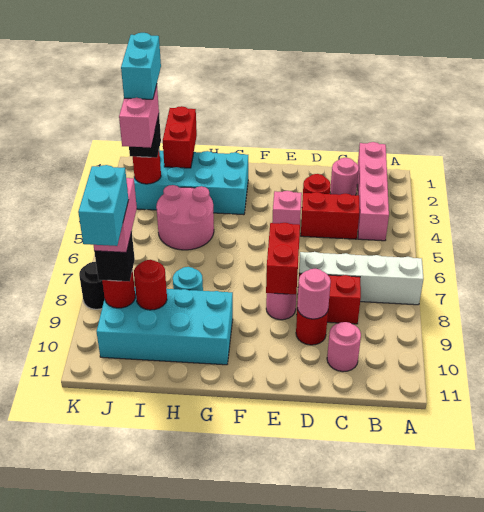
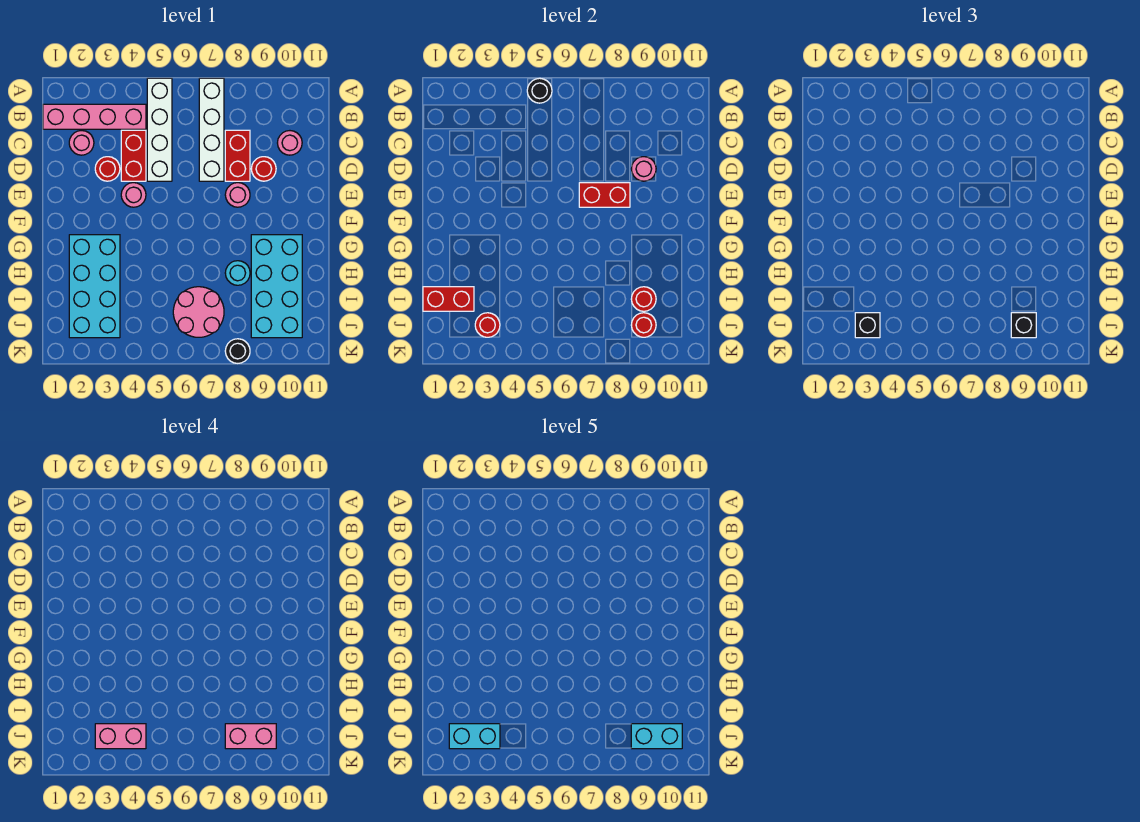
none -> white 1x4 brick [147,78,172,181]
none -> black 1x1 round brick [527,78,552,103]
pink 1x1 brick [272,191,302,225] -> pink 1x1 round brick [121,183,146,207]
pink 2x2 round brick [156,185,214,250] -> pink 2x2 round brick moved to [173,287,224,337]

